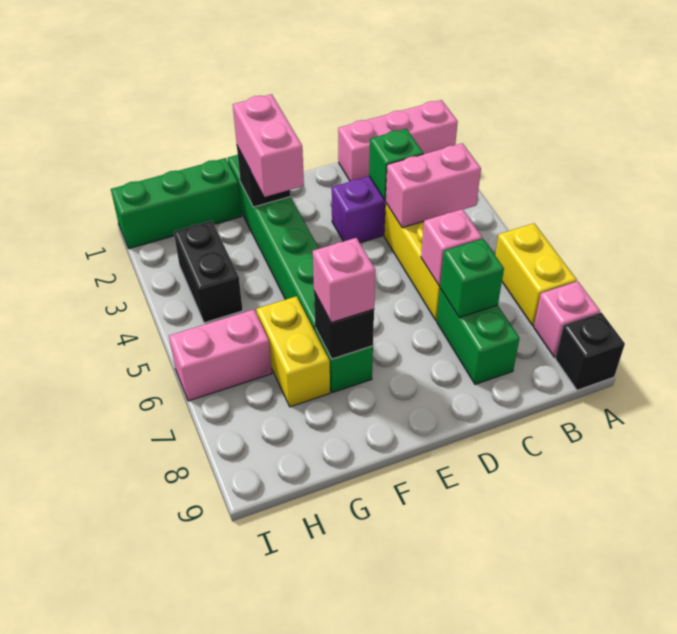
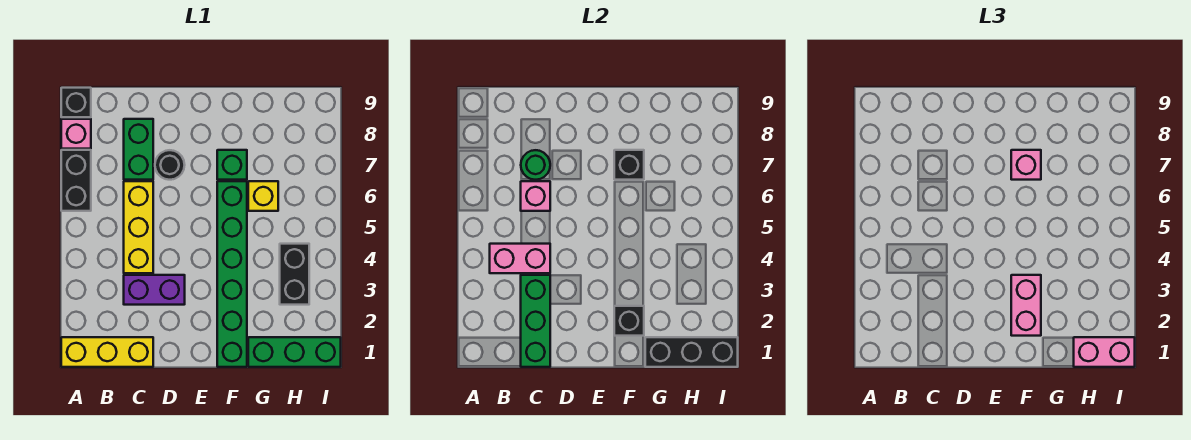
pink 1x3 brick [338,100,458,181] -> yellow 1x3 brick [61,337,153,367]
yellow 1x2 brick [495,223,577,326] -> black 1x2 brick [61,150,91,211]
green 1x1 brick [369,129,423,200] -> green 1x3 brick [521,275,550,367]
green 1x1 brick [440,239,504,317] -> green 1x1 round brick [521,150,550,180]
none -> black 1x1 round brick [155,150,185,180]
none -> black 1x3 brick [645,337,738,367]
yellow 1x2 brick [256,296,330,407] -> yellow 1x1 brick [248,181,278,211]
pink 1x2 brick [169,310,272,401] -> pink 1x2 brick moved to [1074,337,1135,367]

